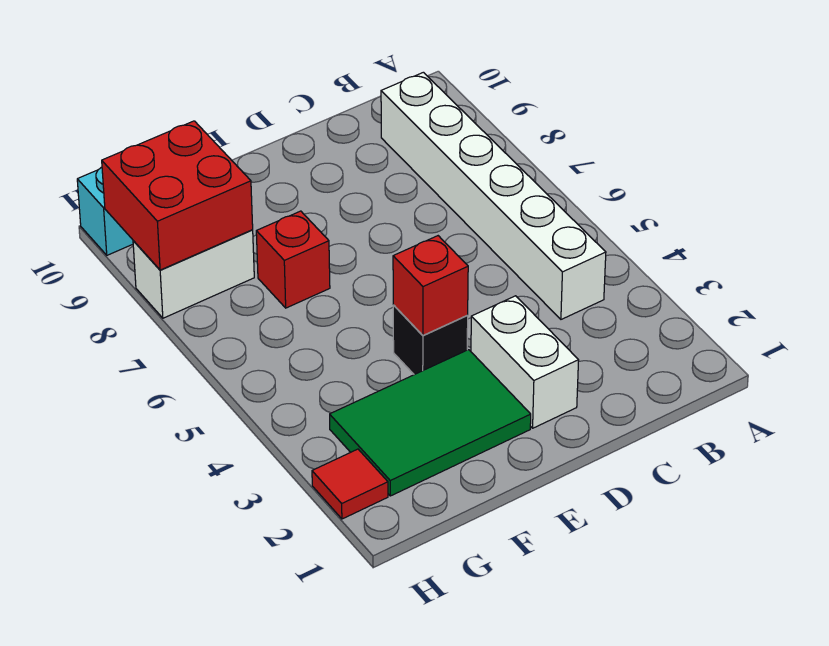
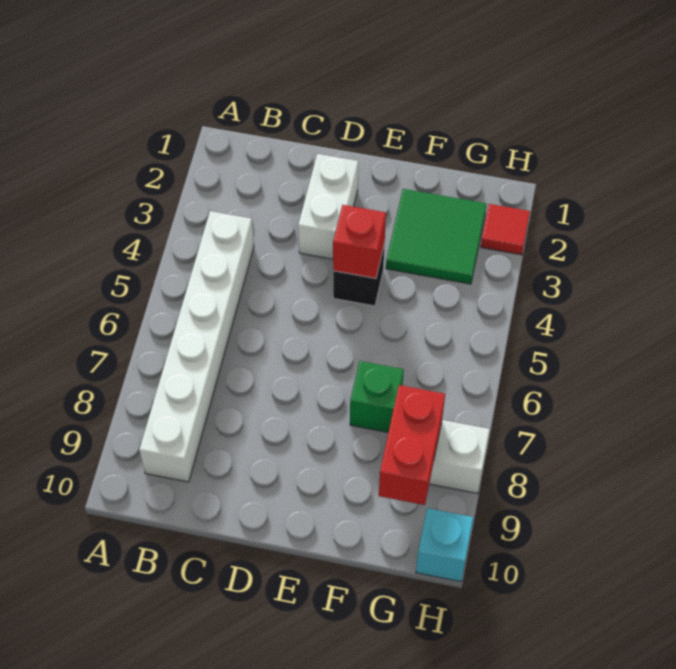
green 2x3 tile [330,350,531,496] -> green 2x2 tile [386,189,487,284]
red 1x1 brick [256,211,330,308] -> green 1x1 brick [350,361,404,432]
red 2x2 brick [102,121,253,270] -> red 1x2 brick [379,385,445,505]

